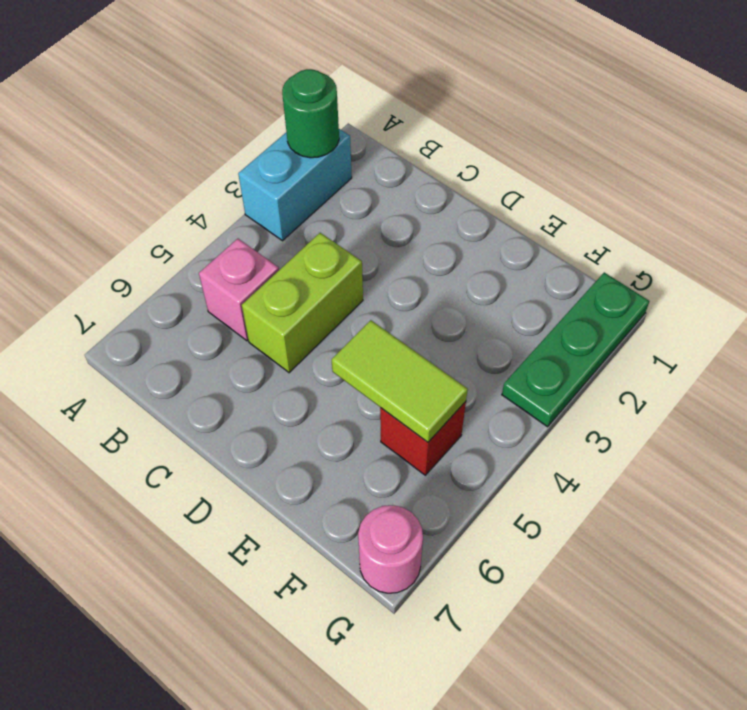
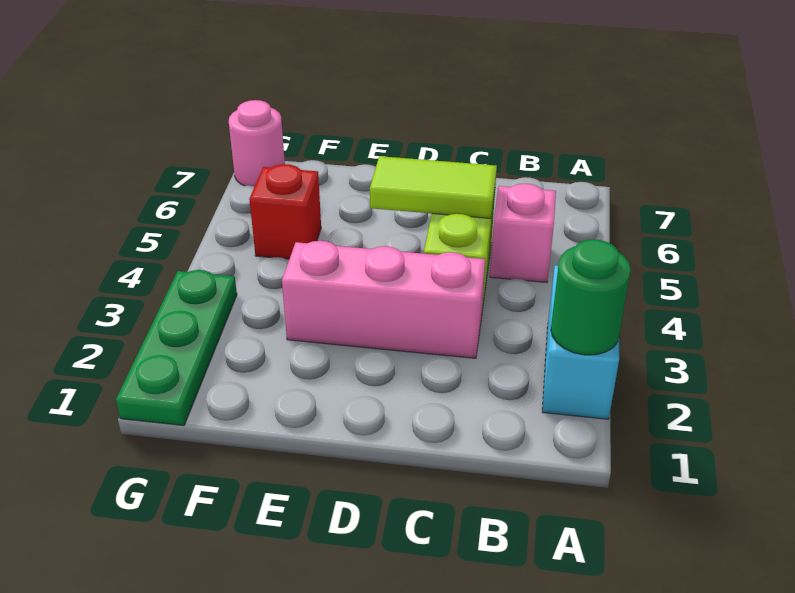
none -> pink 1x3 brick [282,241,485,358]
lime 1x2 tile [332,320,468,442] -> lime 1x2 tile moved to [370,156,497,218]

